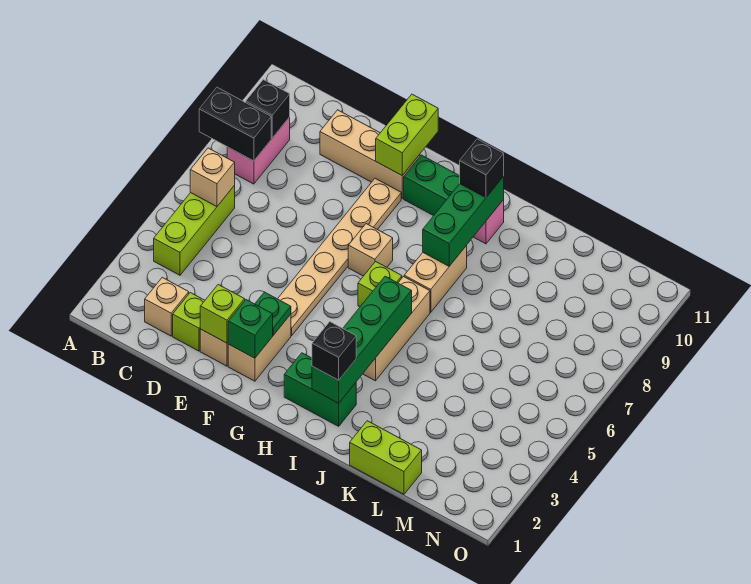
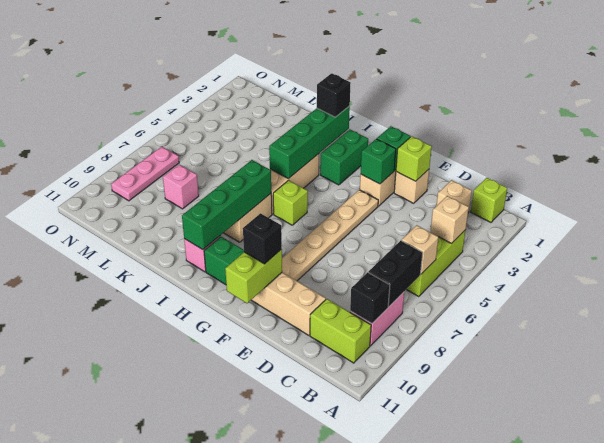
black 1x2 brick [199,87,271,161] -> black 1x2 brick turned to [368,241,423,307]
lime 1x1 brick [173,293,205,351] -> lime 1x1 brick moved to [471,178,507,222]
green 1x1 plate [255,292,291,335] -> green 1x1 brick [361,139,396,184]
tan 1x1 brick [348,224,393,276] -> tan 1x1 brick moved to [430,196,469,243]
green 1x2 brick [284,353,356,426] -> green 1x2 brick turned to [320,129,369,185]
green 1x3 brick [423,177,504,266] -> green 1x4 brick [182,160,271,250]
black 1x1 brick [460,139,504,197] -> black 1x1 brick moved to [243,213,282,264]
lime 1x2 brick [350,421,422,494] -> lime 1x2 brick moved to [310,299,371,363]
none -> pink 1x1 brick [163,165,199,209]
none -> pink 1x3 plate [111,147,179,201]

